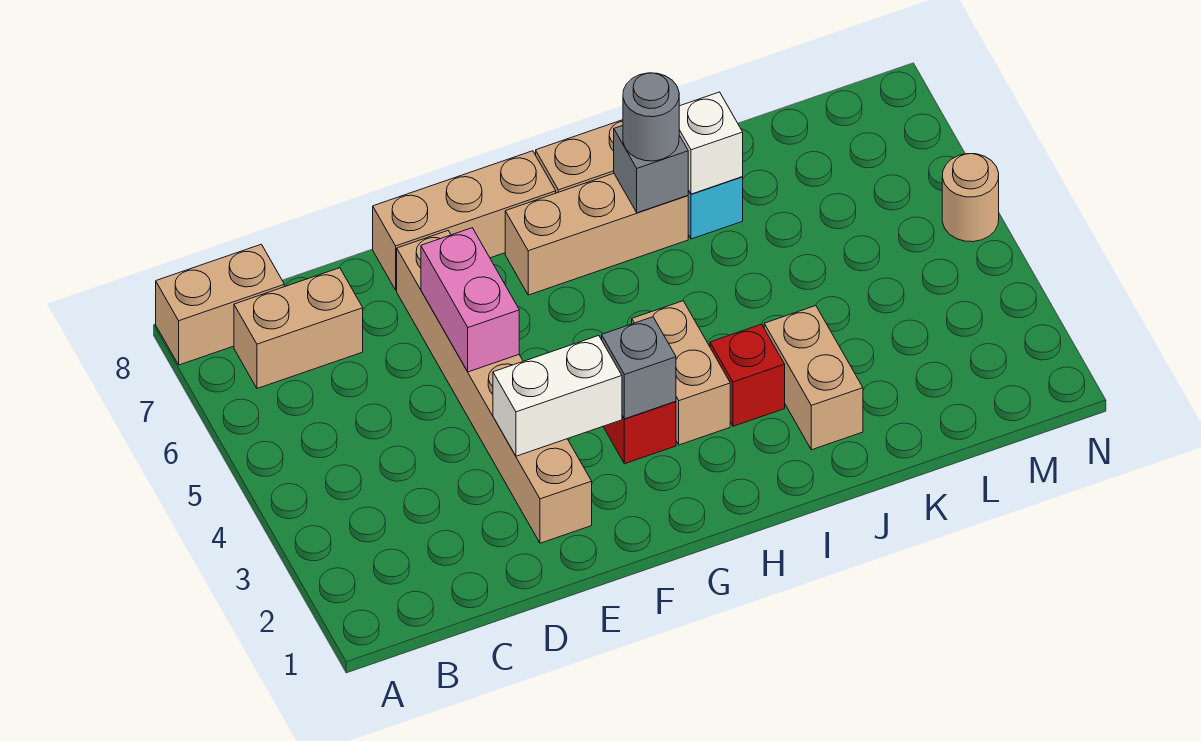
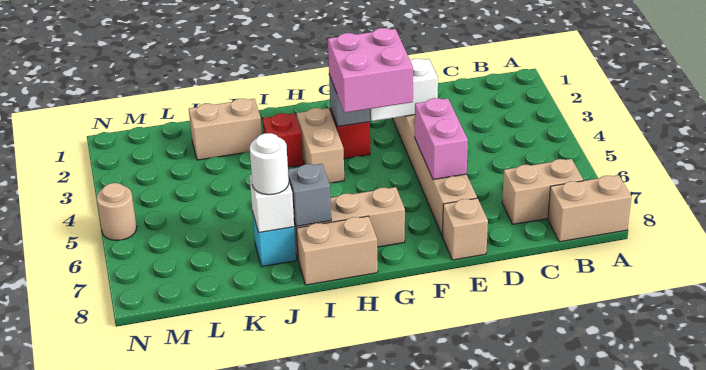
tan 1x3 brick [373,151,556,290] -> tan 1x1 brick [443,198,488,260]
none -> pink 2x2 brick [328,28,413,113]
grey 1x1 round brick [623,73,679,161] -> none
tan 1x2 brick [764,306,863,450] -> tan 1x2 brick turned to [189,99,262,160]
none -> white 1x1 round brick [250,133,289,195]

